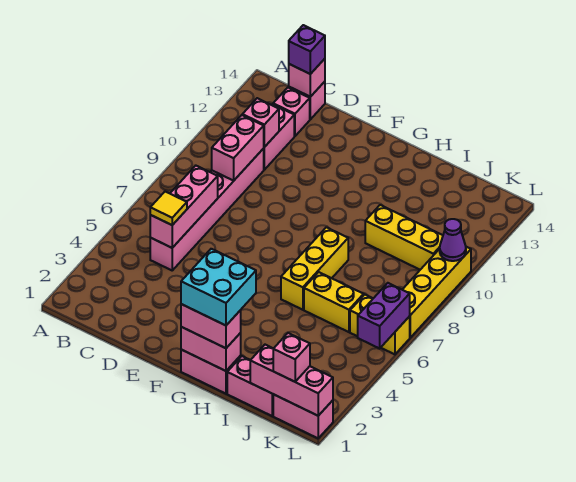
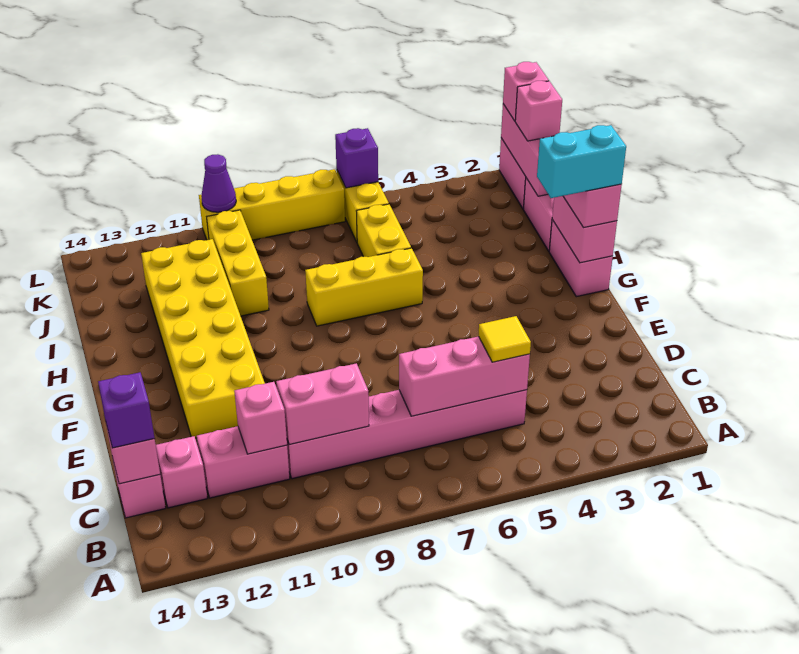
none -> yellow 2x6 brick [141,239,265,438]
cyan 2x2 brick [181,249,256,326] -> cyan 1x2 brick [537,125,626,198]
none -> pink 1x1 brick [503,62,549,121]
purple 1x2 brick [358,283,410,348] -> purple 1x1 brick [335,128,378,188]

